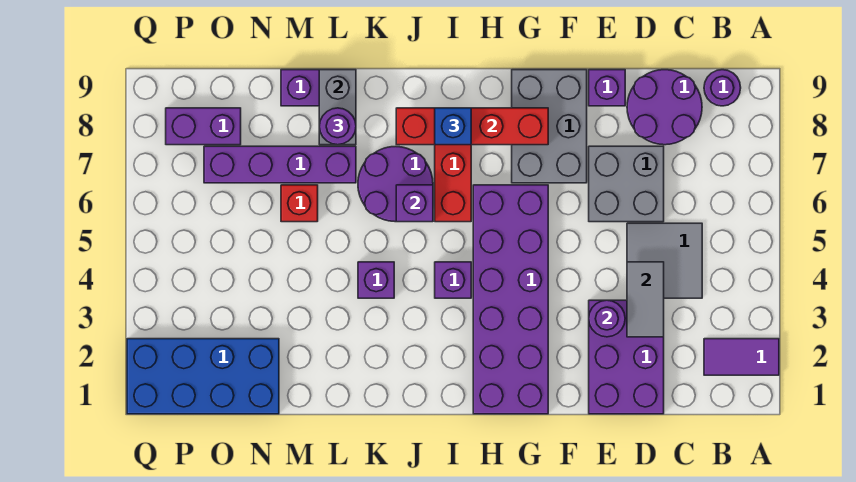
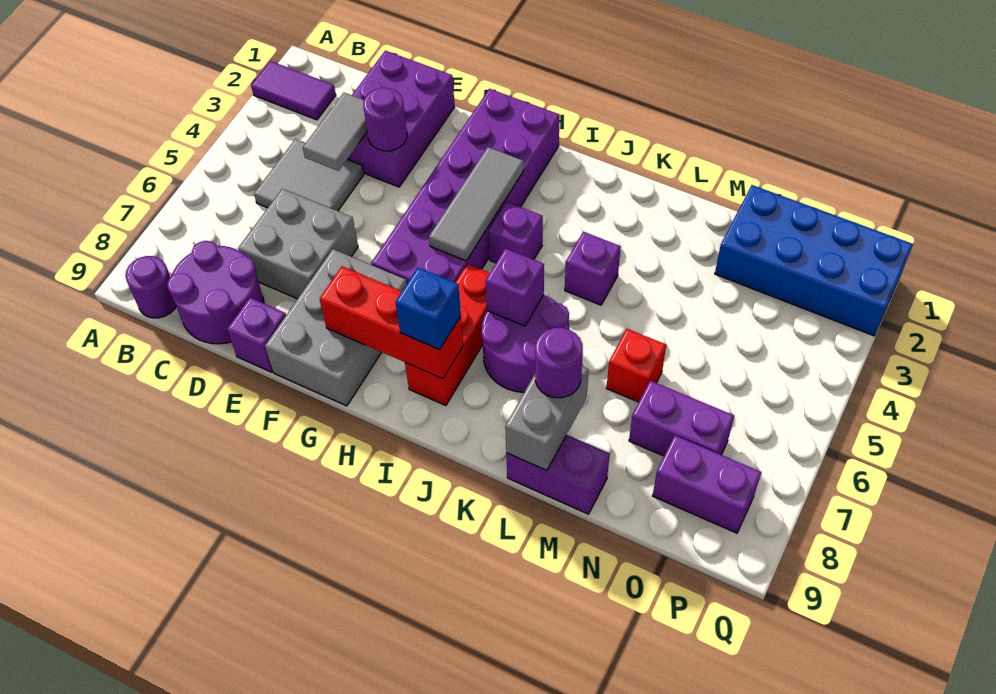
red 1x4 brick [396,108,548,145] -> red 1x3 brick [320,266,463,379]
none -> grey 1x3 tile [429,147,524,261]
purple 1x4 brick [204,146,356,183] -> purple 1x2 brick [629,381,734,456]

